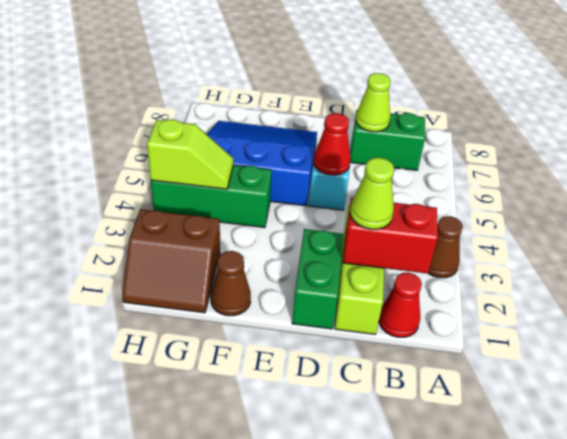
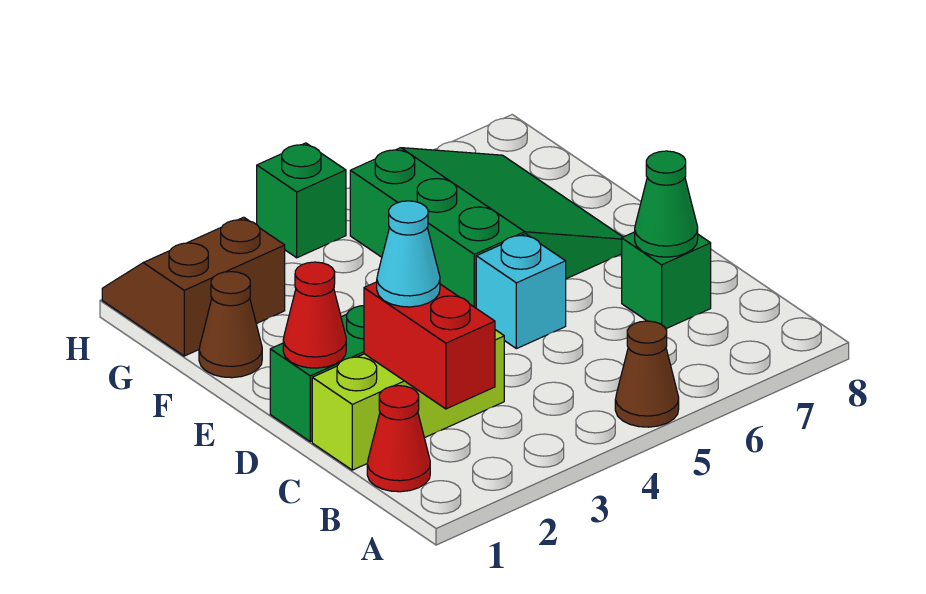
brown 1x1 cone [428,216,463,278] -> brown 1x1 cone moved to [615,321,679,427]
green 1x2 brick [350,110,425,170] -> green 1x1 brick [622,232,711,329]
lime 1x1 cone [350,158,394,229] -> cyan 1x1 cone [377,201,440,307]
lime 1x1 cone [356,73,391,132] -> green 1x1 cone [635,151,698,257]
red 1x1 cone [314,113,351,175] -> red 1x1 cone moved to [283,262,346,368]
blue 3x3 slope [207,121,317,206] -> green 3x3 slope [350,148,622,308]
green 1x3 brick [151,165,272,228] -> green 1x1 brick [257,143,346,258]
brown 2x2 slope [123,209,220,313] -> brown 2x2 slope turned to [102,217,285,356]
lime 1x2 slope [147,119,233,189] -> none

